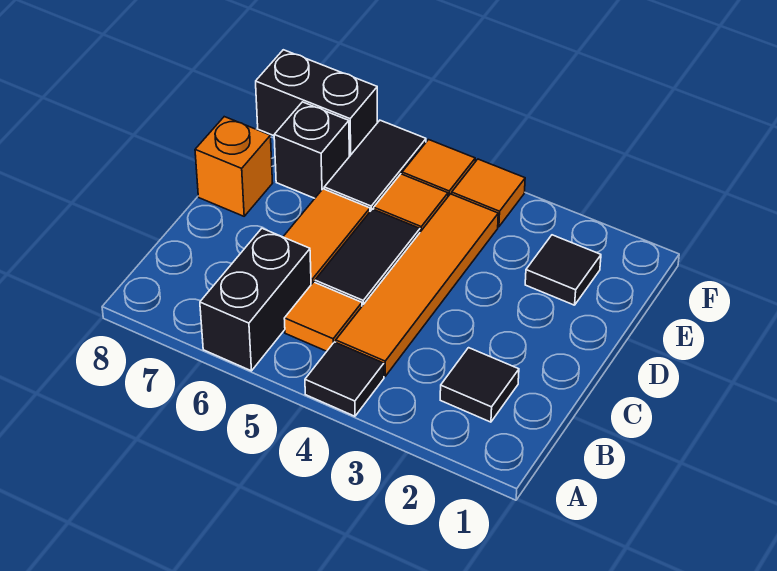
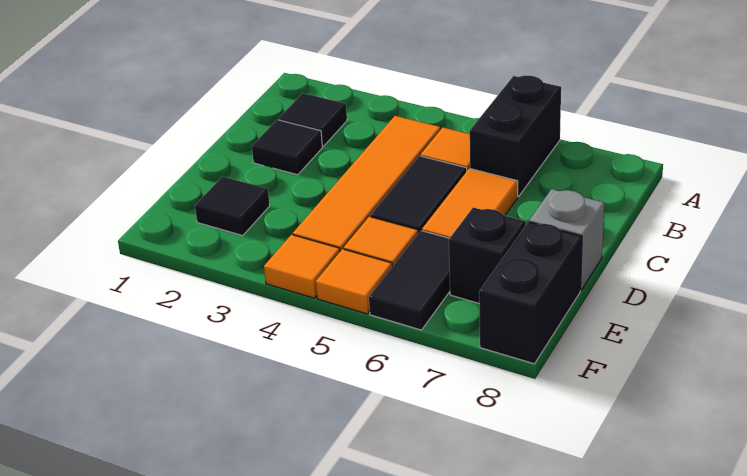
black 1x1 tile [305,342,384,416] -> black 1x1 tile moved to [252,120,322,175]
orange 1x1 brick [195,117,272,216] -> grey 1x1 brick [529,189,604,290]
black 1x2 brick [256,50,377,157] -> black 1x2 brick turned to [479,222,582,364]

